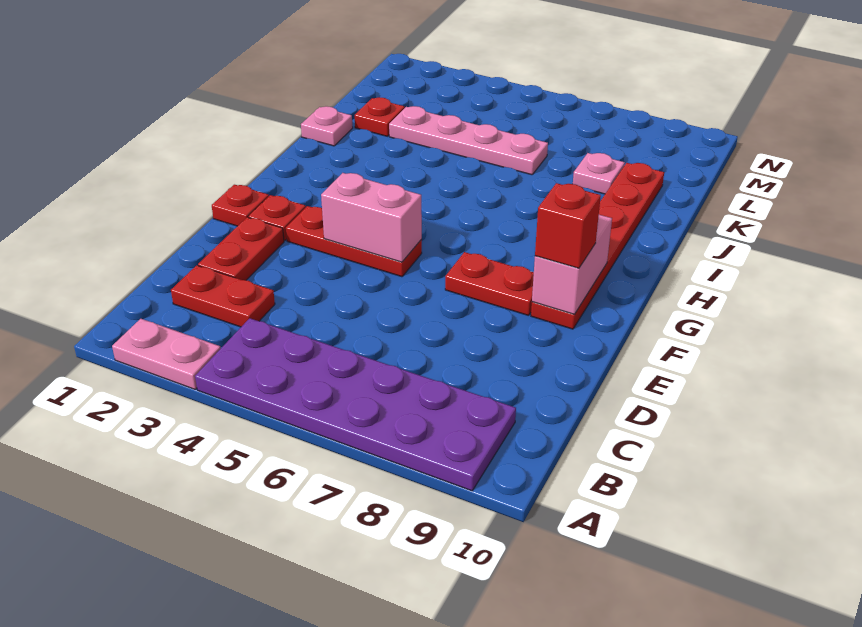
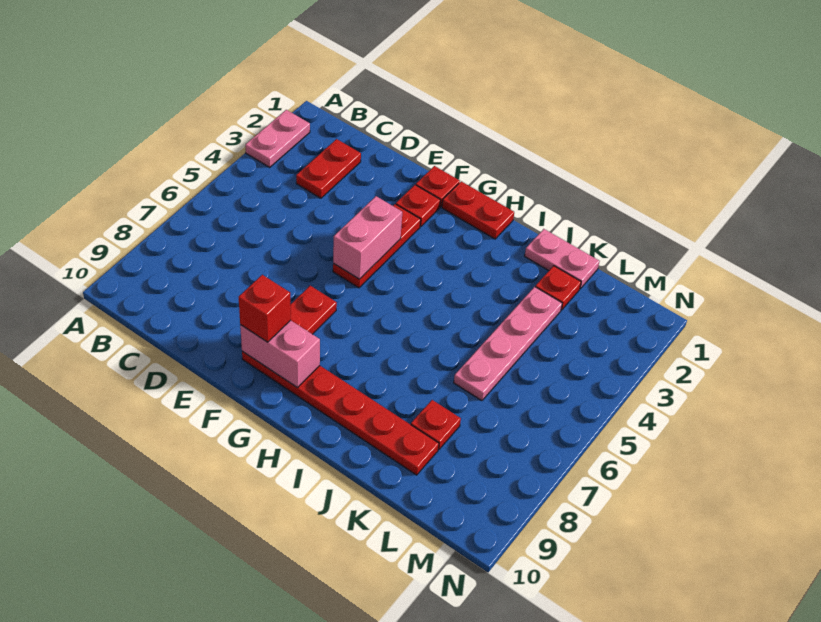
purple 2x6 plate [195,318,516,491] -> none
red 1x2 plate [198,217,284,280] -> red 1x2 plate moved to [442,181,514,239]
pink 1x1 plate [301,106,353,146] -> pink 1x2 plate [525,229,600,289]
pink 1x1 plate [573,153,625,194] -> red 1x1 plate [411,400,461,450]

